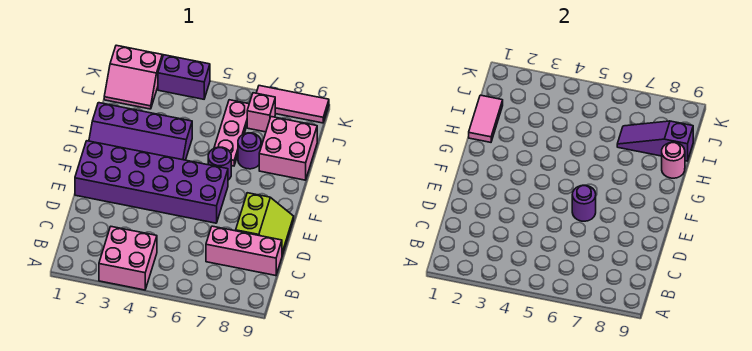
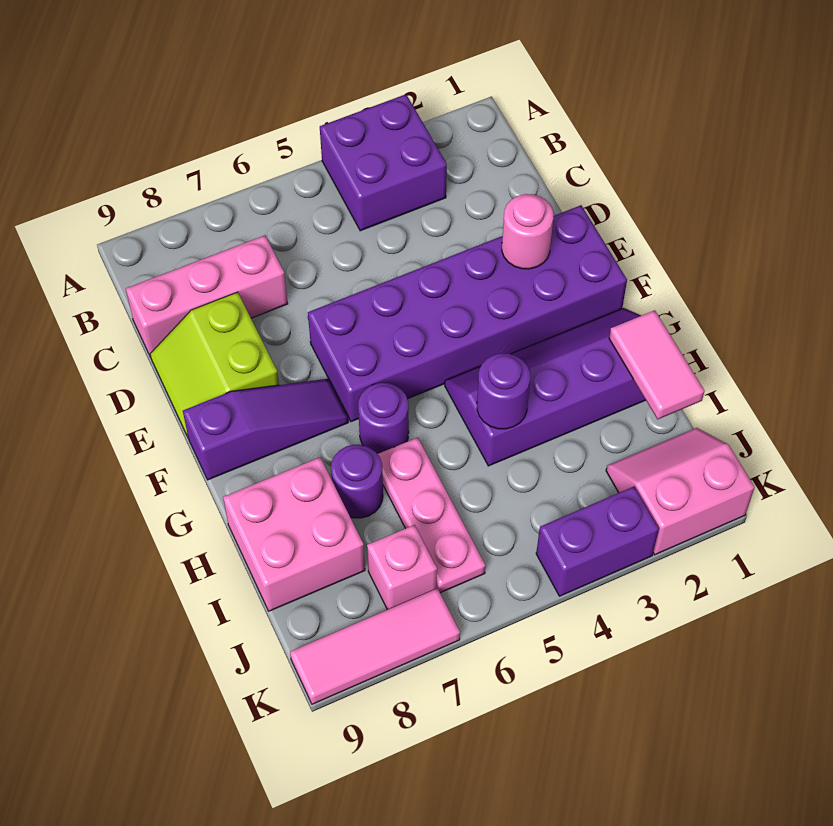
pink 2x2 brick [99,227,157,290] -> purple 2x2 brick [320,94,447,231]
purple 1x1 round brick [572,185,596,221] -> purple 1x1 round brick moved to [477,353,530,429]
pink 1x1 round brick [662,142,685,178] -> pink 1x1 round brick moved to [502,194,553,269]
purple 1x3 slope [617,121,693,161] -> purple 1x3 slope moved to [183,379,348,480]

